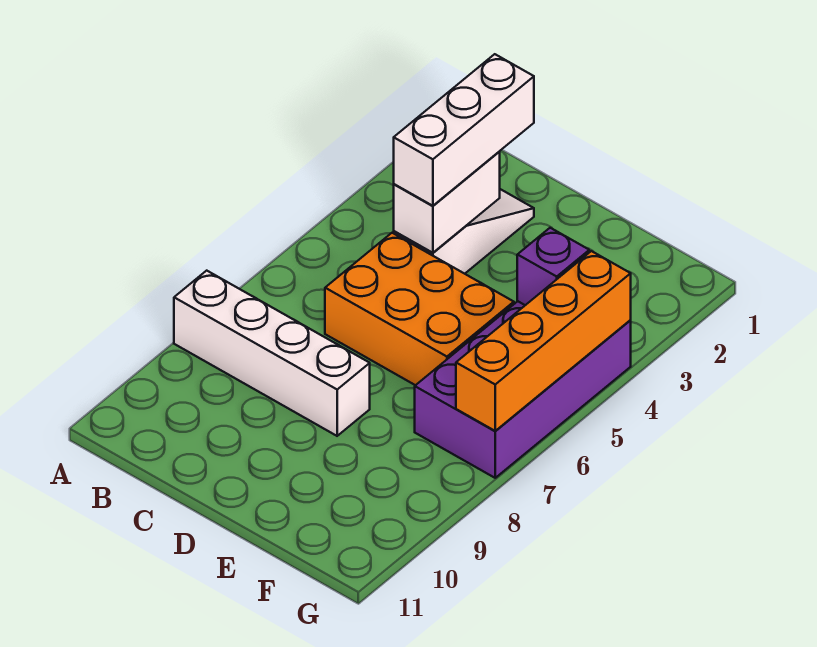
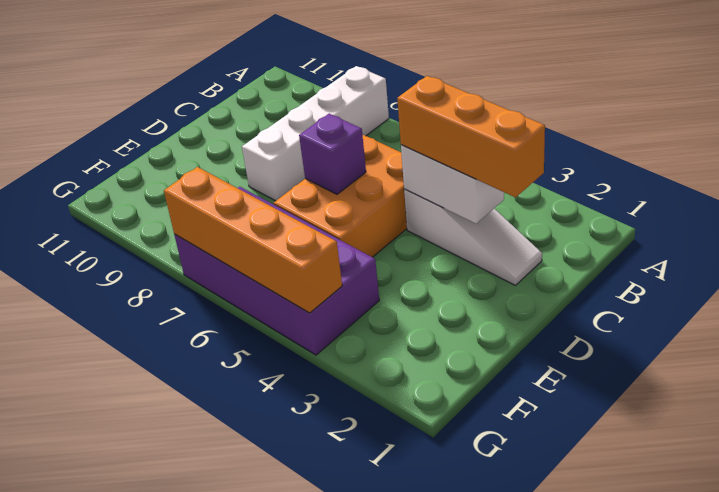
white 1x3 brick [394,54,534,206] -> orange 1x3 brick [397,76,545,197]
purple 1x1 brick [517,228,589,305] -> purple 1x1 brick moved to [299,114,366,194]

